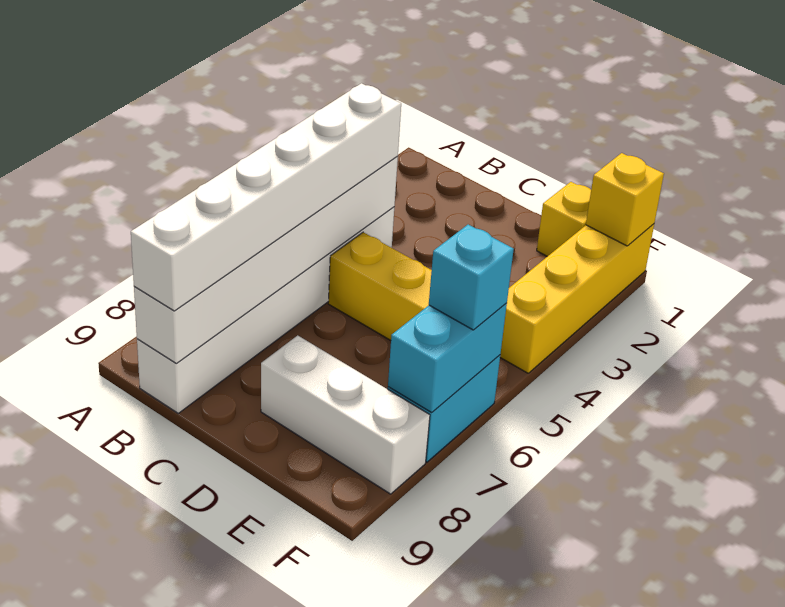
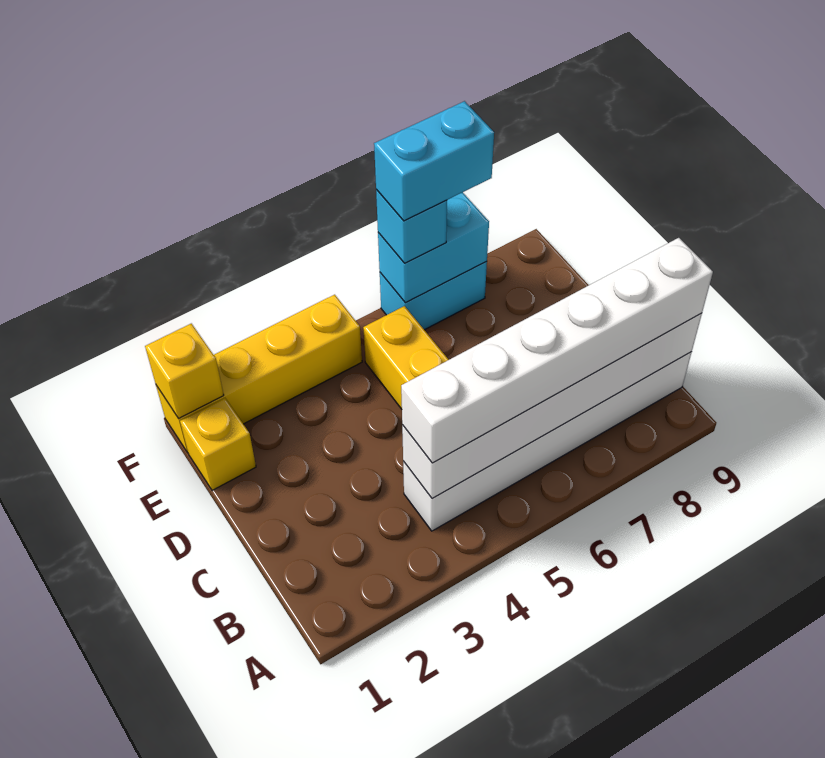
white 1x3 brick [261,335,430,494] -> none
none -> cyan 1x2 brick [374,101,494,221]

